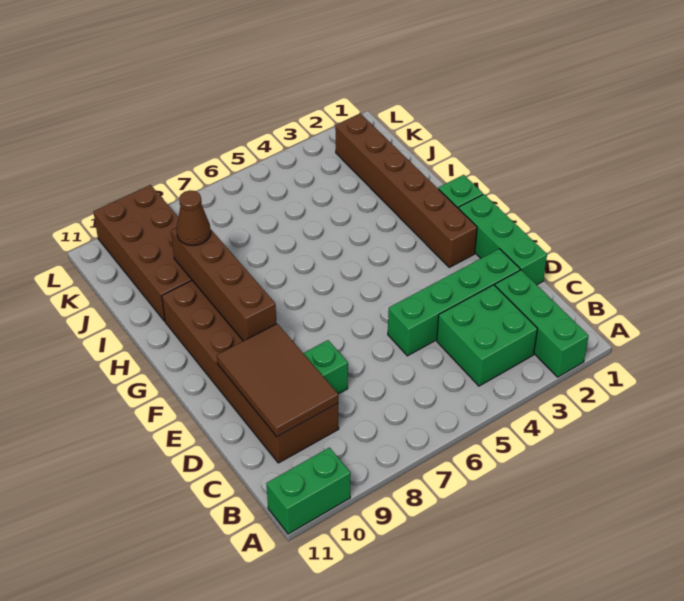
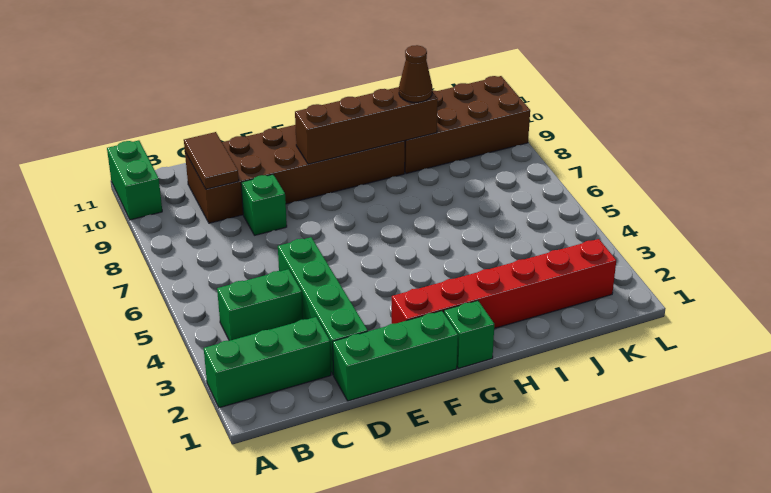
green 2x2 brick [437,285,537,386] -> green 1x2 brick [217,269,303,340]
brown 2x3 tile [217,324,338,437] -> brown 1x2 tile [184,132,239,189]
brown 1x6 brick [335,114,477,267] -> red 1x6 brick [392,239,616,328]

